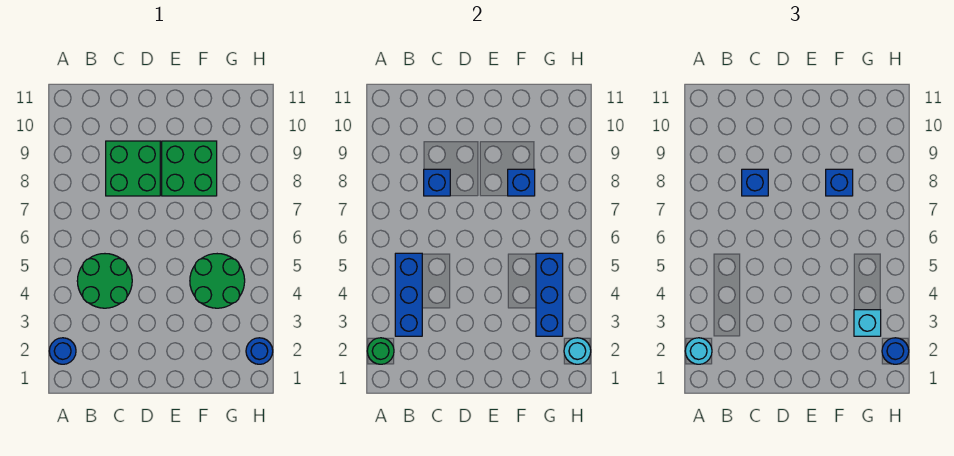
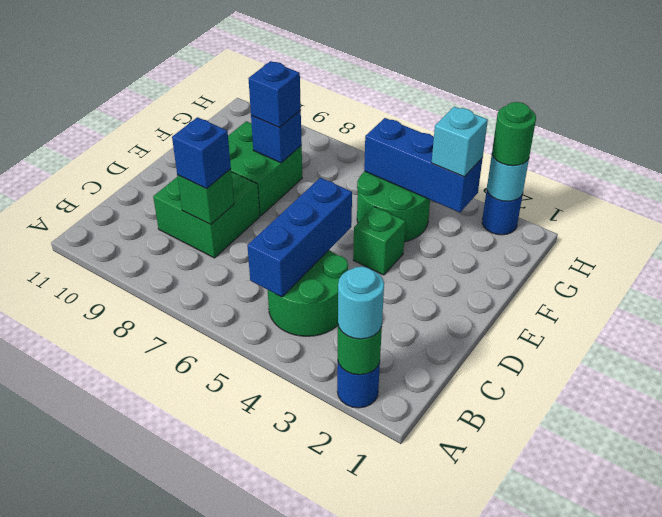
blue 1x3 brick [395,253,422,336] -> blue 1x3 brick turned to [247,178,352,297]
blue 1x1 brick [424,169,450,196] -> green 1x1 brick [177,169,234,224]
none -> green 1x1 brick [353,207,406,275]
blue 1x1 round brick [882,338,909,364] -> green 1x1 round brick [492,102,536,166]

